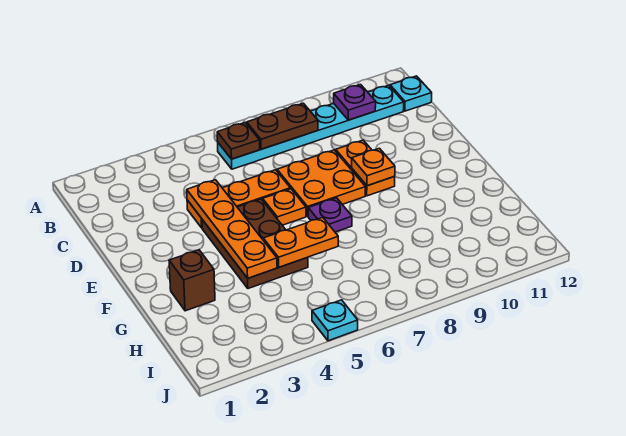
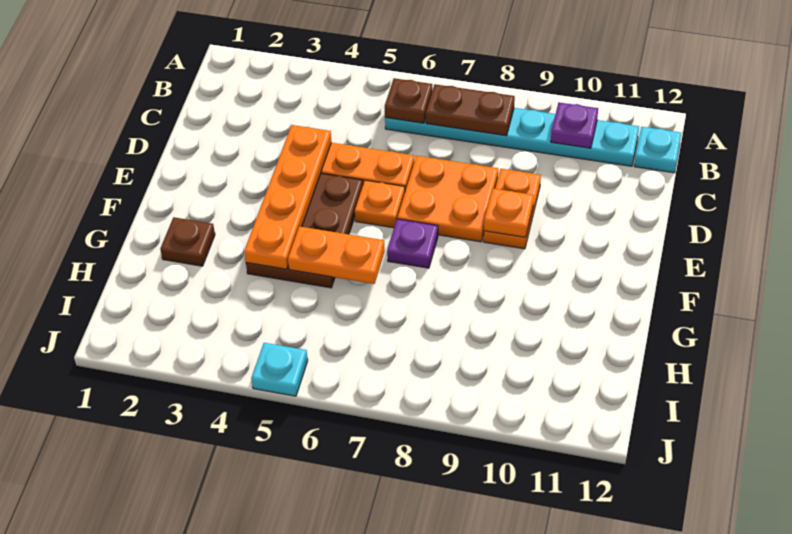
brown 1x1 brick [169,250,215,311] -> brown 1x1 plate [160,217,215,266]

